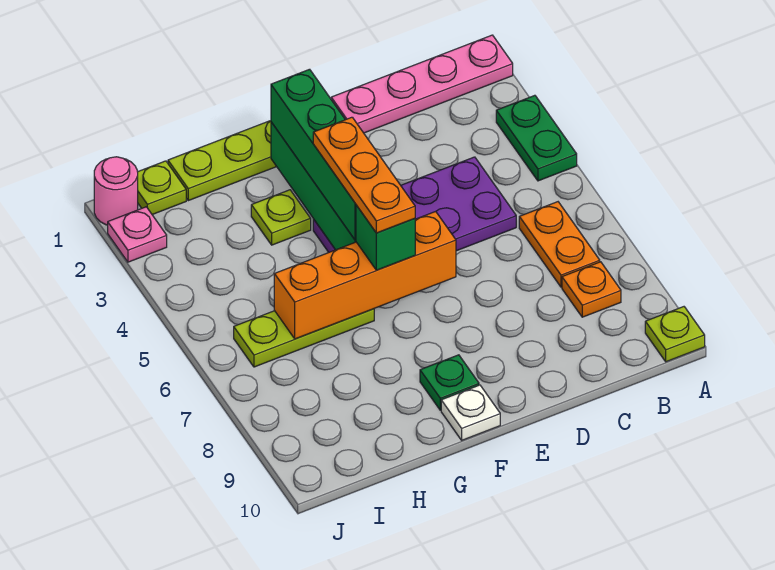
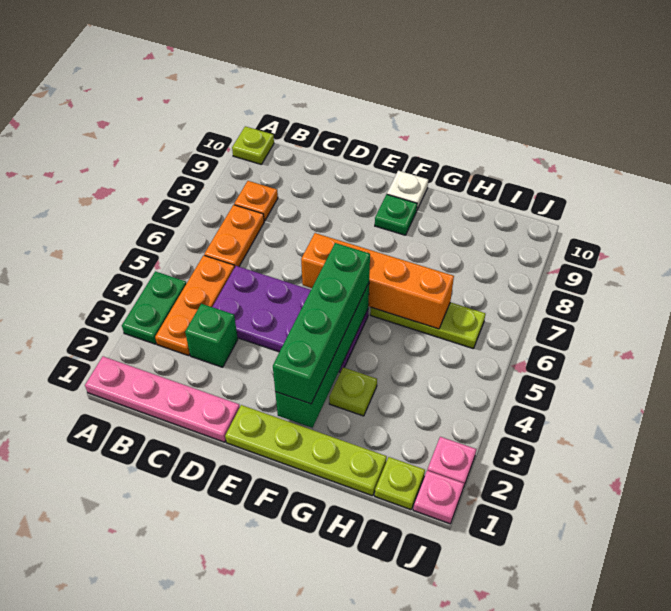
orange 1x3 plate [313,117,415,233] -> orange 1x3 plate moved to [155,255,235,356]
green 1x1 brick [356,205,415,270] -> green 1x1 brick moved to [185,304,238,367]
pink 1x1 round brick [94,157,138,225] -> pink 1x1 plate [413,470,464,524]

